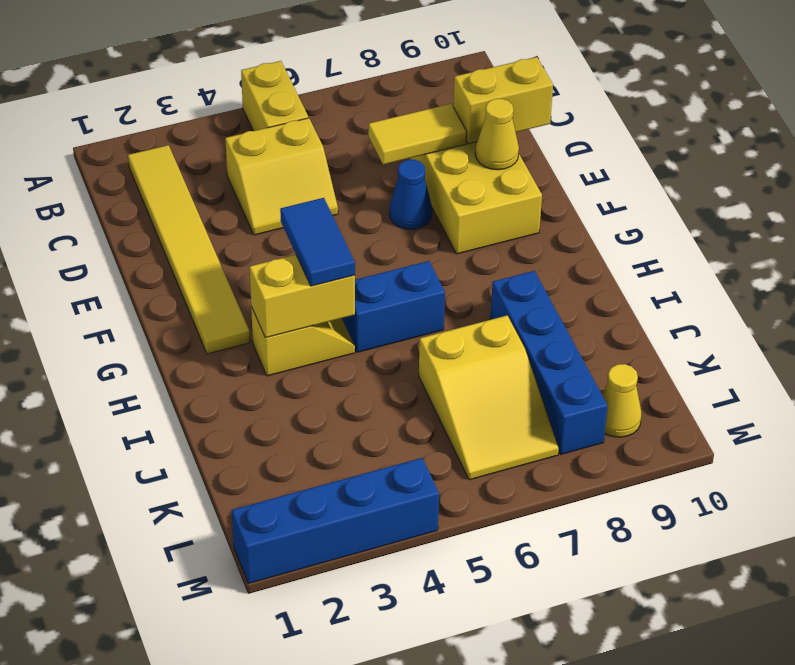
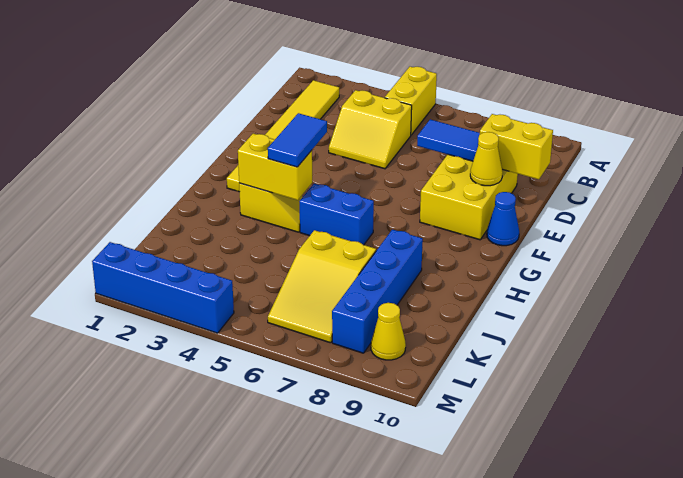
yellow 1x2 tile [368,104,467,165] -> blue 1x2 tile [417,119,480,161]
blue 1x1 cone [389,160,432,230] -> blue 1x1 cone moved to [487,192,519,246]

